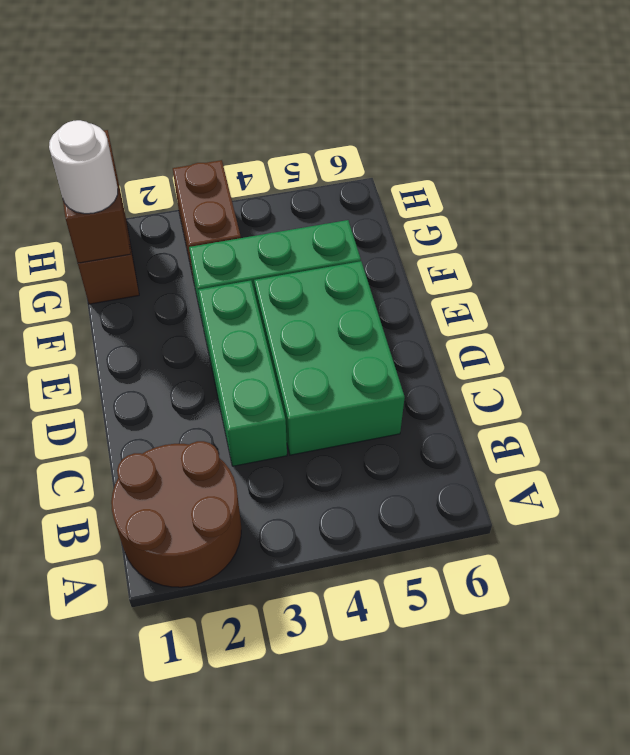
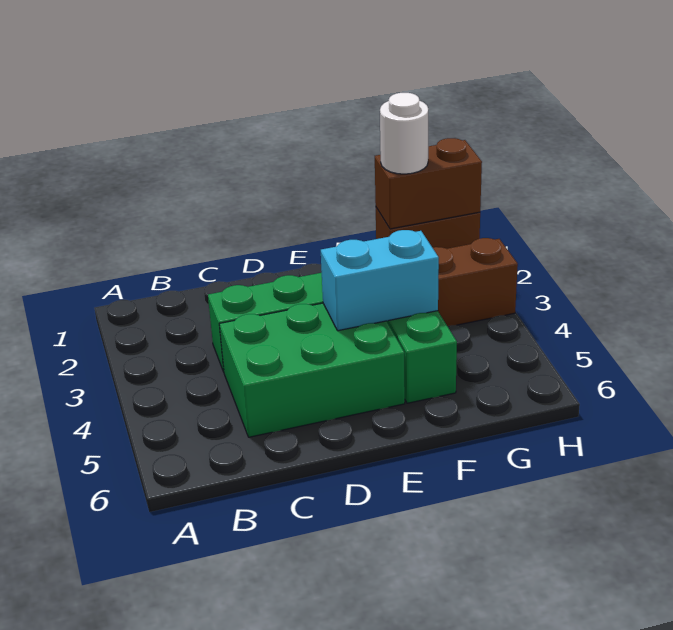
brown 2x2 round brick [111,441,241,587] -> none
none -> cyan 1x2 brick [321,230,439,331]

